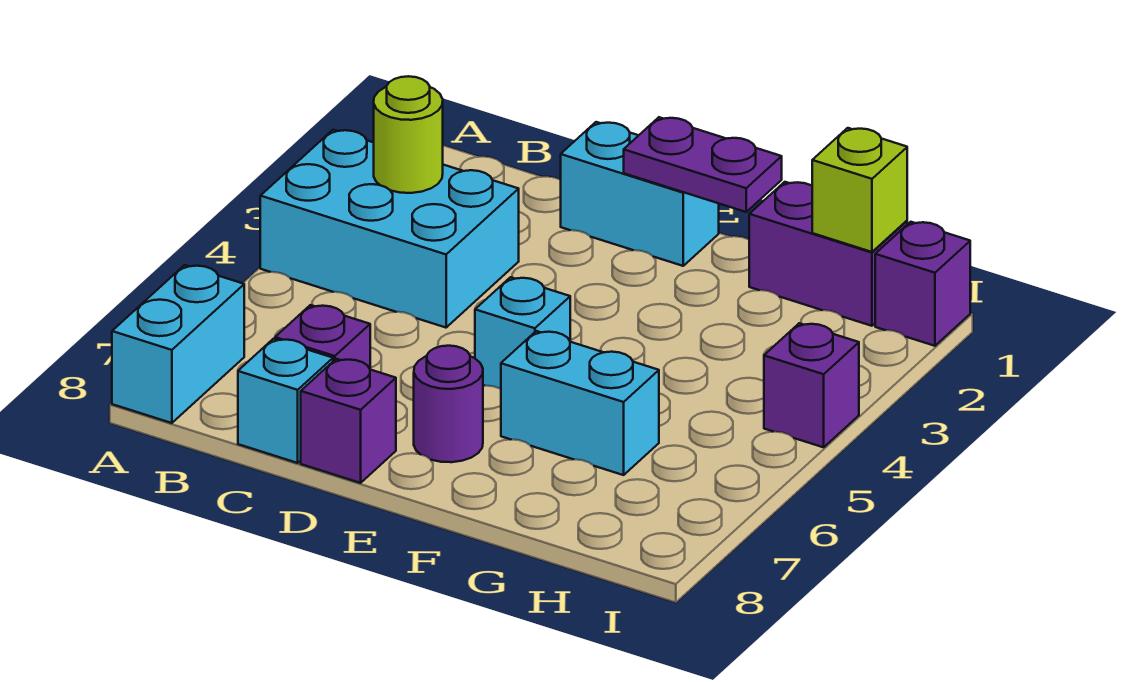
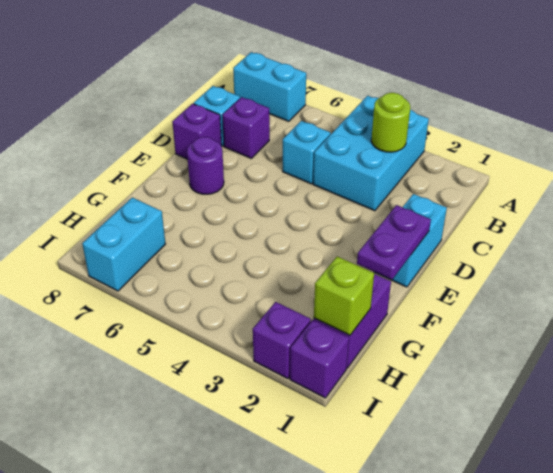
cyan 1x1 brick [475,277,570,389] -> cyan 1x1 brick moved to [283,121,331,184]
cyan 1x2 brick [501,331,659,475] -> cyan 1x2 brick moved to [82,198,165,291]
purple 1x1 brick [764,323,859,447] -> purple 1x1 brick moved to [253,302,311,379]

